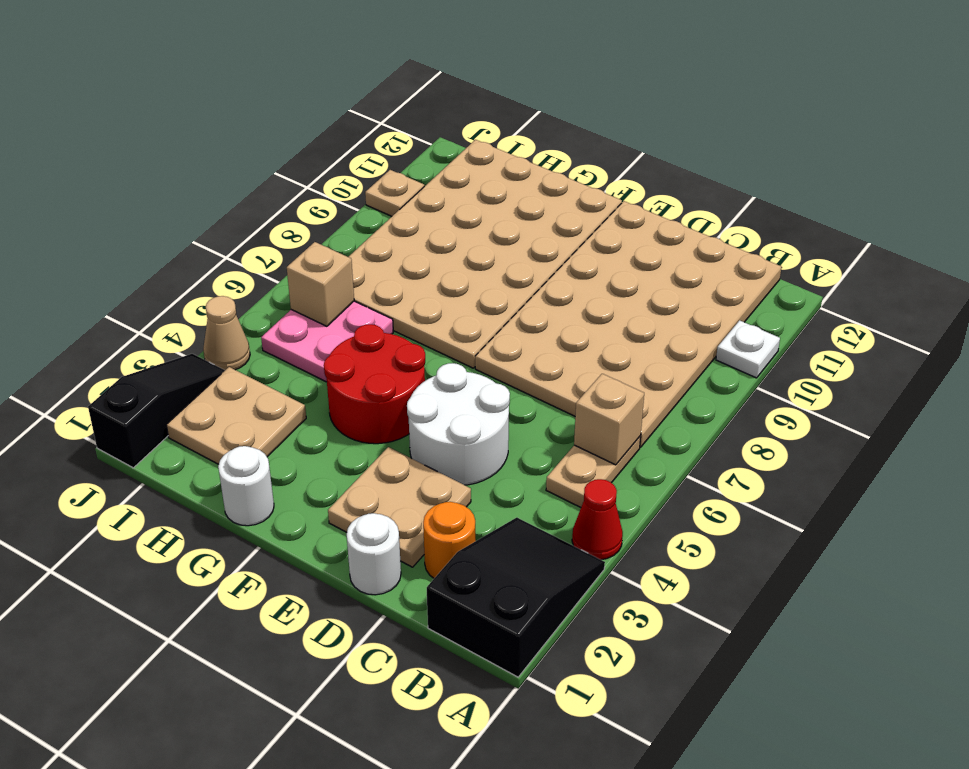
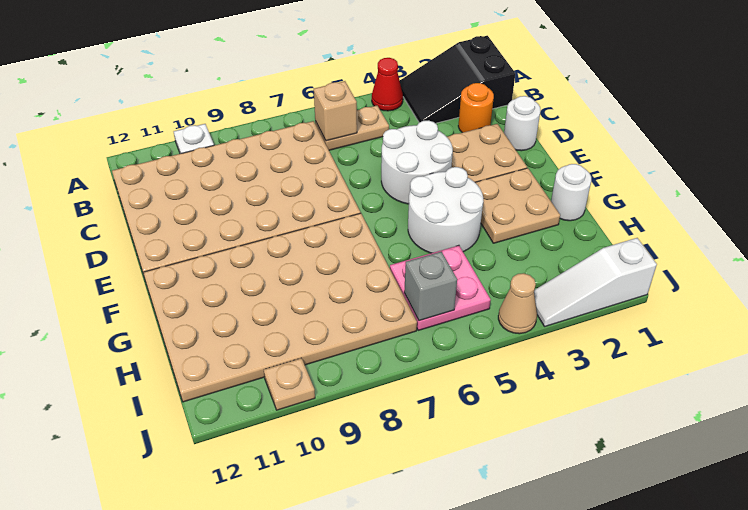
red 2x2 round brick [324,324,425,444] -> white 2x2 round brick [408,167,483,253]
tan 2x2 plate [166,367,306,464] -> tan 2x2 plate moved to [475,168,560,243]
tan 1x1 brick [287,242,354,326] -> grey 1x1 brick [404,252,457,321]
black 1x3 slope [88,354,225,468] -> white 1x3 slope [534,238,657,326]

